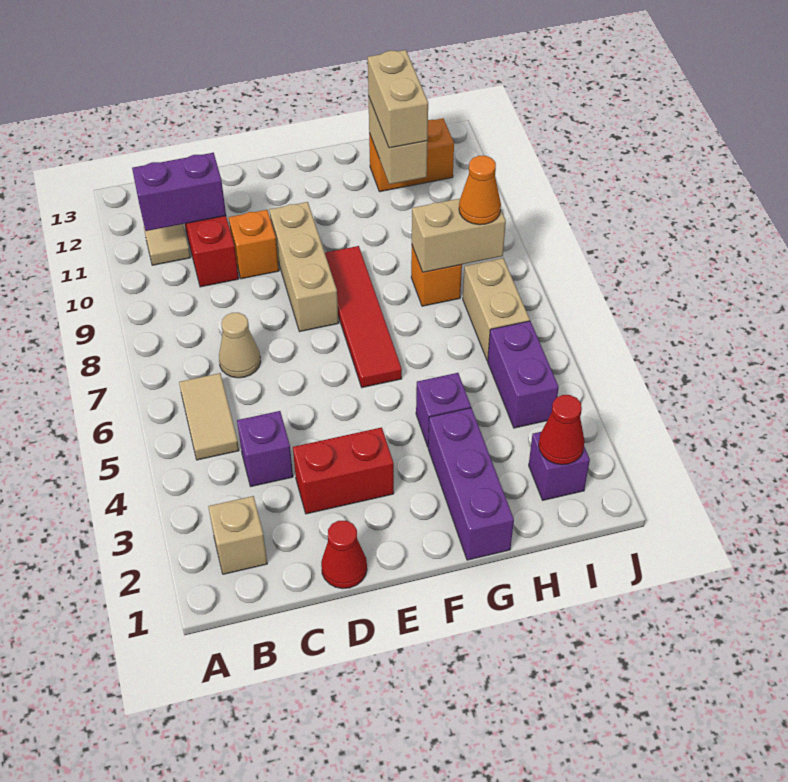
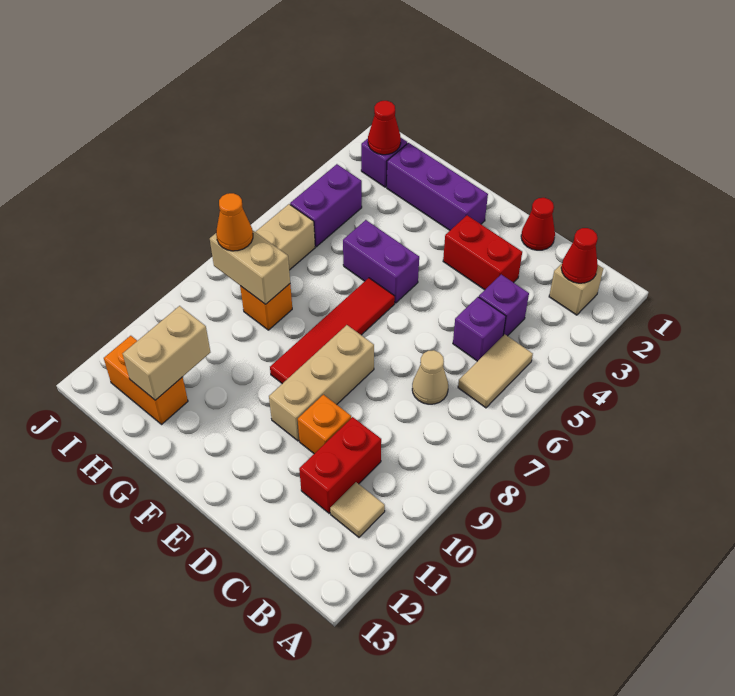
none -> red 1x1 cone [561,228,598,283]
purple 1x2 brick [132,153,226,231] -> purple 1x2 brick moved to [343,220,419,303]
purple 1x3 brick [428,408,514,560] -> purple 1x3 brick turned to [387,143,488,230]
purple 1x1 brick [416,373,471,447] -> purple 1x1 brick moved to [453,297,506,361]
tan 1x2 brick [368,50,428,148] -> none

